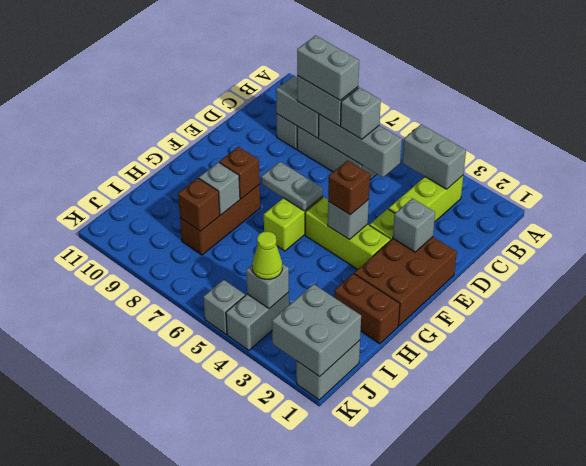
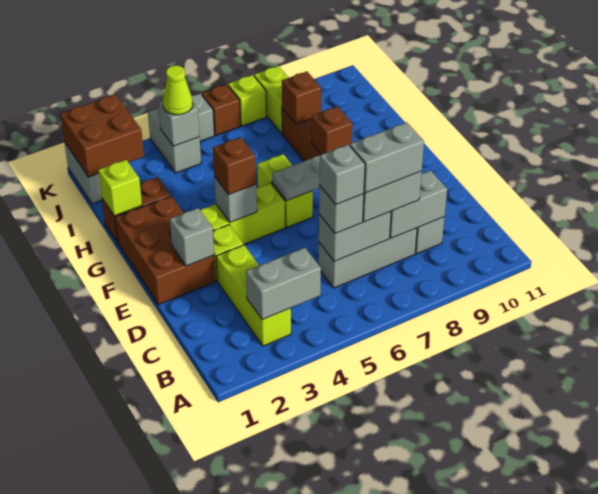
grey 1x3 brick [318,114,402,177] -> grey 1x2 brick [319,212,391,261]
none -> lime 1x1 brick [98,160,142,216]
grey 1x1 brick [199,162,240,215] -> grey 1x1 brick moved to [319,145,365,205]
grey 2x2 brick [272,284,361,377] -> brown 2x2 brick [60,94,144,177]
none -> lime 1x2 brick [254,66,289,133]
none -> brown 1x1 brick [202,84,241,135]
none -> lime 1x1 brick [228,75,266,126]

